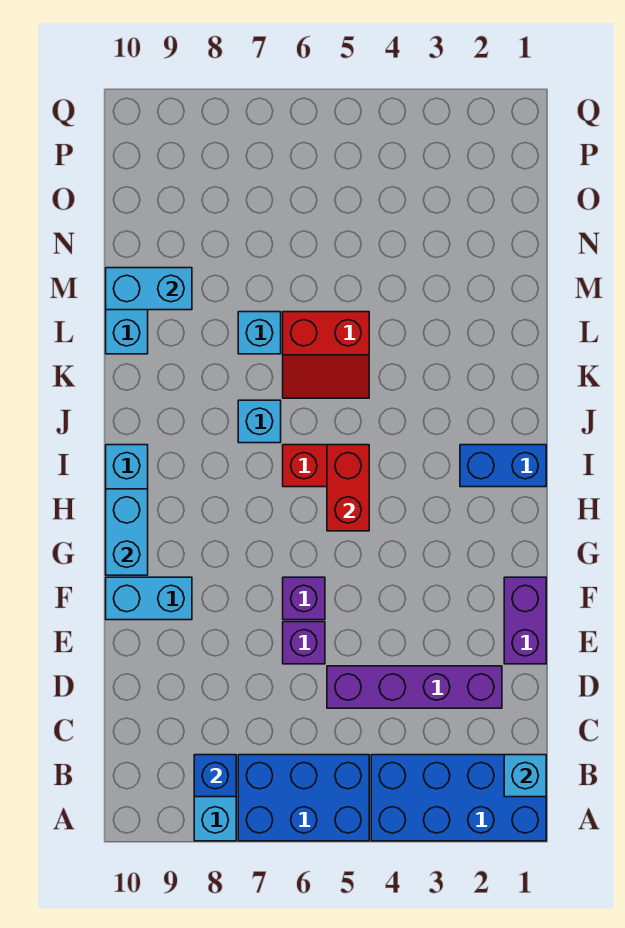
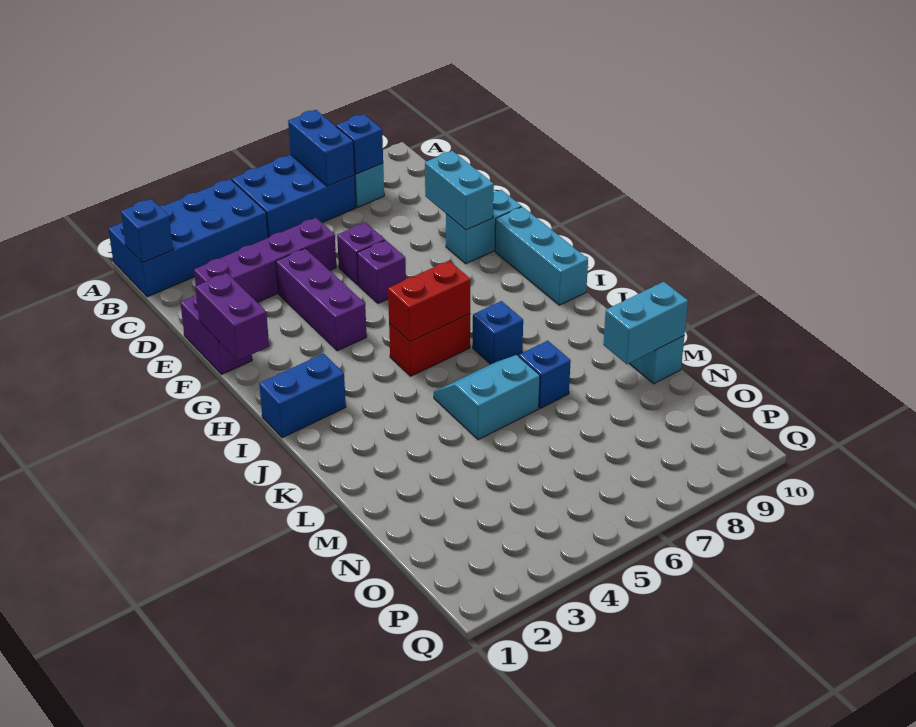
none -> blue 1x2 brick [288,110,355,186]
cyan 1x1 brick [504,755,546,797] -> blue 1x1 brick [121,199,173,263]
none -> purple 1x3 brick [276,248,367,351]
none -> purple 1x2 brick [195,273,269,360]
cyan 1x2 brick [106,489,148,575] -> cyan 1x2 brick moved to [425,151,494,230]
red 1x2 brick [327,445,369,531] -> red 1x2 brick turned to [388,261,470,342]
cyan 1x1 brick [238,400,281,443] -> blue 1x1 brick [473,301,523,364]
red 2x2 slope [283,312,369,398] -> cyan 2x2 slope [434,355,540,440]
cyan 1x1 brick [238,312,281,354] -> blue 1x1 brick [519,341,571,408]

